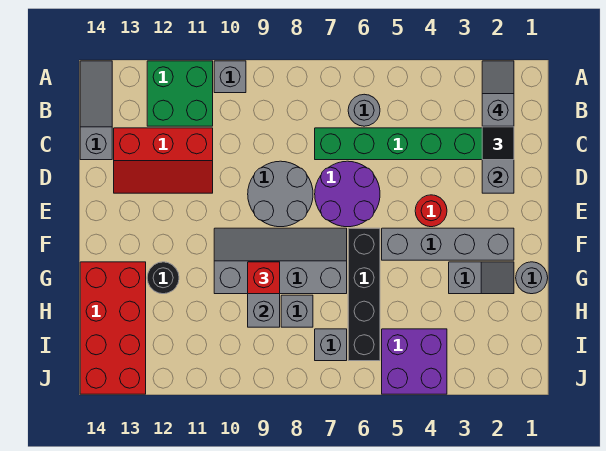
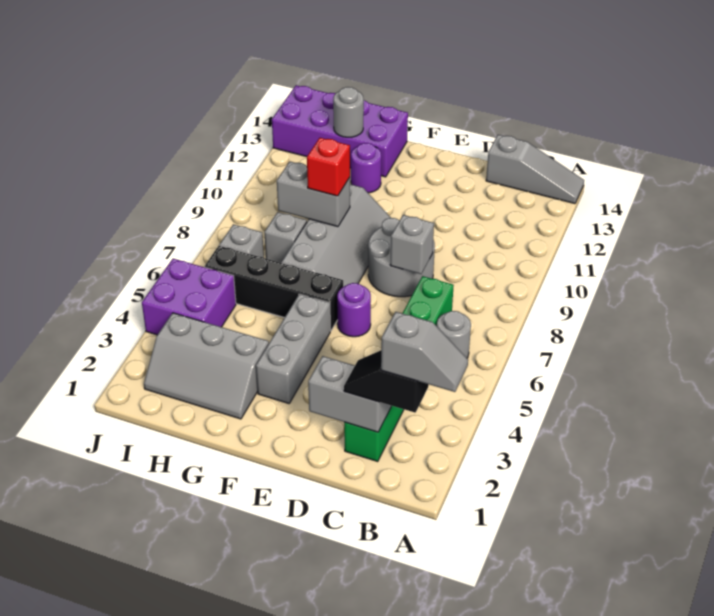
grey 1x1 brick [214,61,246,93] -> grey 1x1 brick moved to [390,215,434,274]
green 2x2 brick [147,61,213,126] -> none
red 2x3 slope [114,128,213,193] -> none
purple 2x2 round brick [315,161,380,227] -> purple 1x1 round brick [337,283,371,337]
red 1x1 round brick [415,195,447,227] -> none
grey 1x4 brick [382,228,514,260] -> grey 1x3 brick [256,294,330,403]
grey 1x1 round brick [516,262,548,294] -> grey 1x1 round brick moved to [333,87,364,137]
grey 1x2 slope [449,262,514,294] -> grey 2x3 slope [144,313,269,419]
black 1x1 round brick [147,262,179,294] -> purple 1x1 round brick [351,143,381,193]
red 2x4 brick [80,262,146,394] -> purple 2x4 brick [272,85,408,177]

